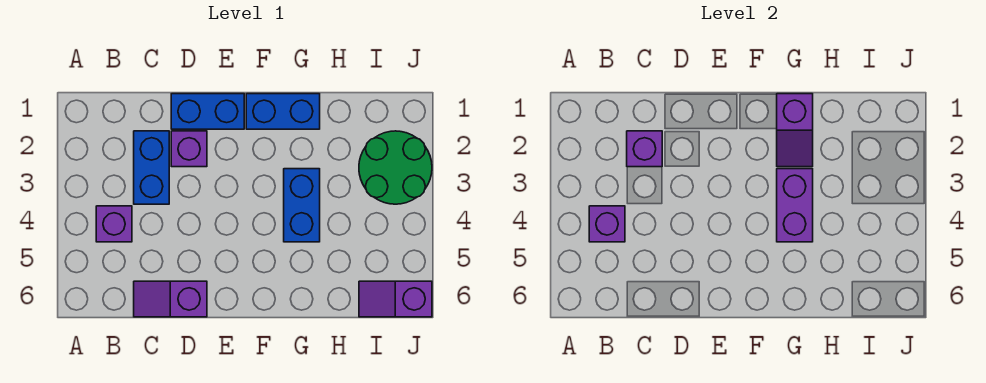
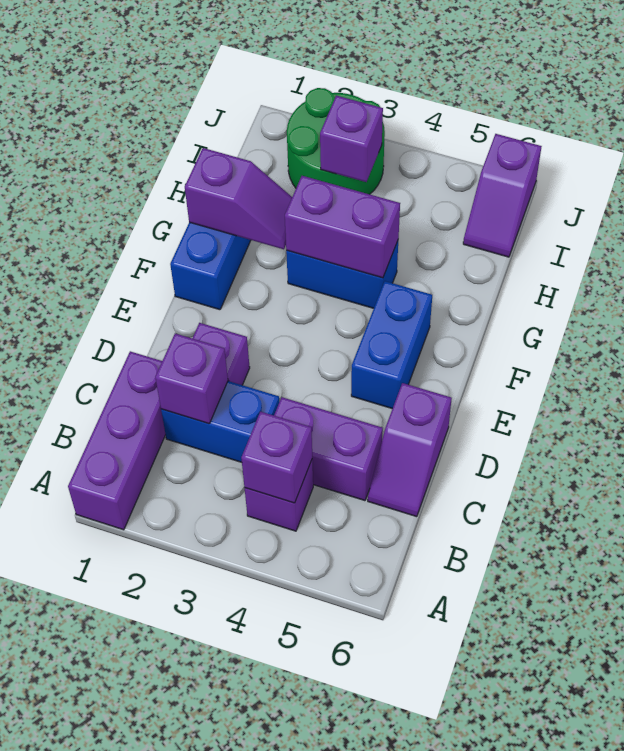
none -> purple 1x3 brick [68,351,166,530]
none -> purple 1x2 brick [274,397,383,501]
blue 1x2 brick [171,94,244,129] -> blue 1x2 brick moved to [351,281,432,409]
none -> purple 1x1 brick [320,95,383,182]

